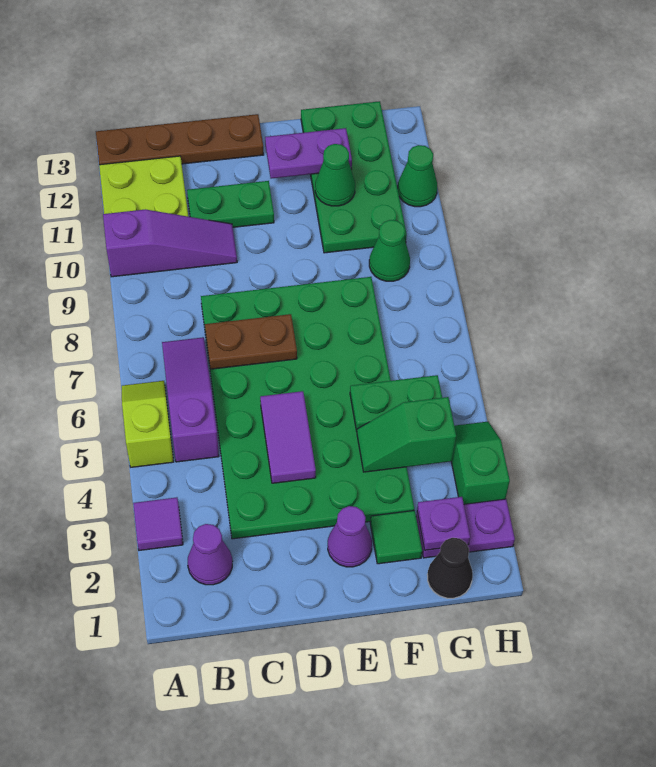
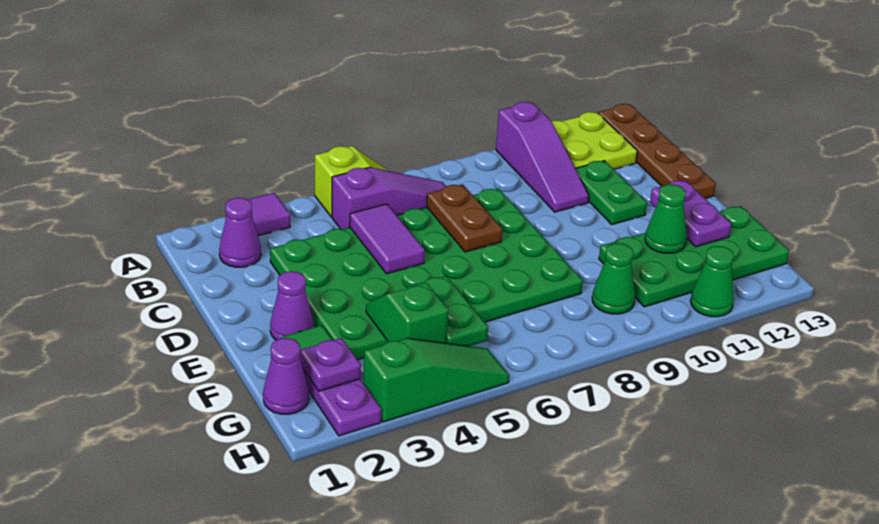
purple 1x2 tile [260,391,316,483] -> purple 1x2 tile turned to [350,204,425,274]
black 1x1 cone [427,538,473,598] -> purple 1x1 cone [263,338,309,414]
green 1x2 slope [451,422,510,504] -> green 1x3 slope [364,338,509,422]

